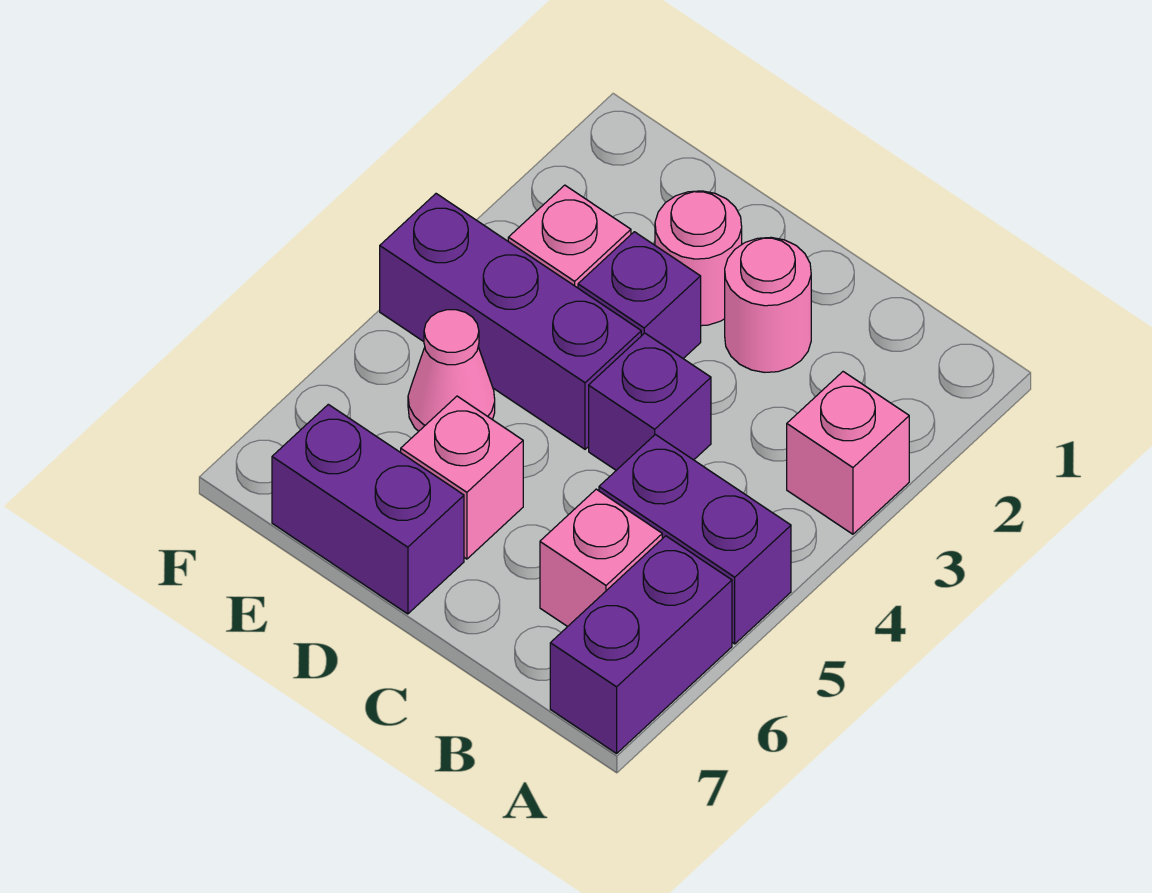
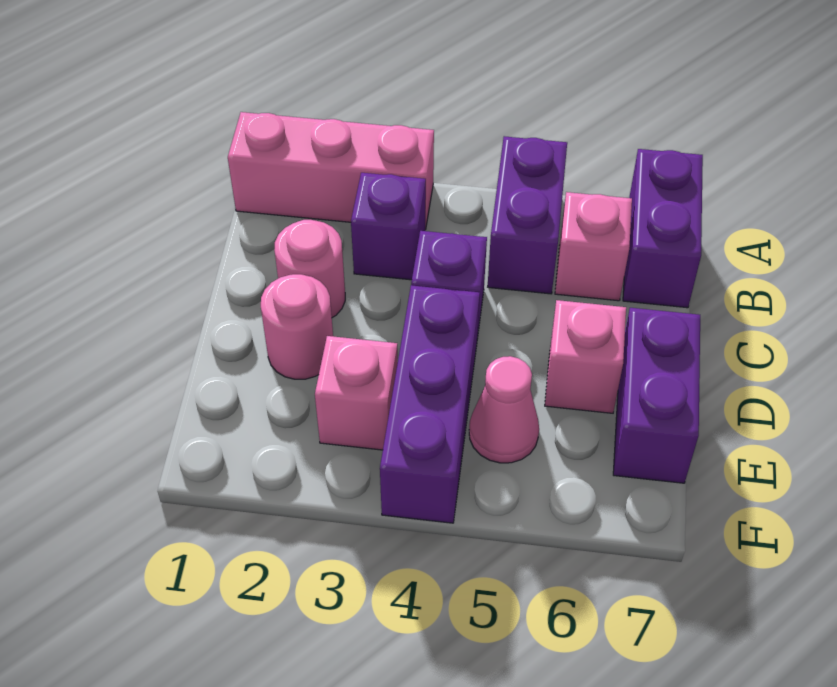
pink 1x1 brick [787,372,909,534] -> pink 1x3 brick [228,112,434,229]
purple 1x2 brick [550,536,732,754] -> purple 1x2 brick turned to [623,149,703,308]
purple 1x1 brick [578,232,701,359] -> purple 1x1 brick moved to [351,173,426,280]

